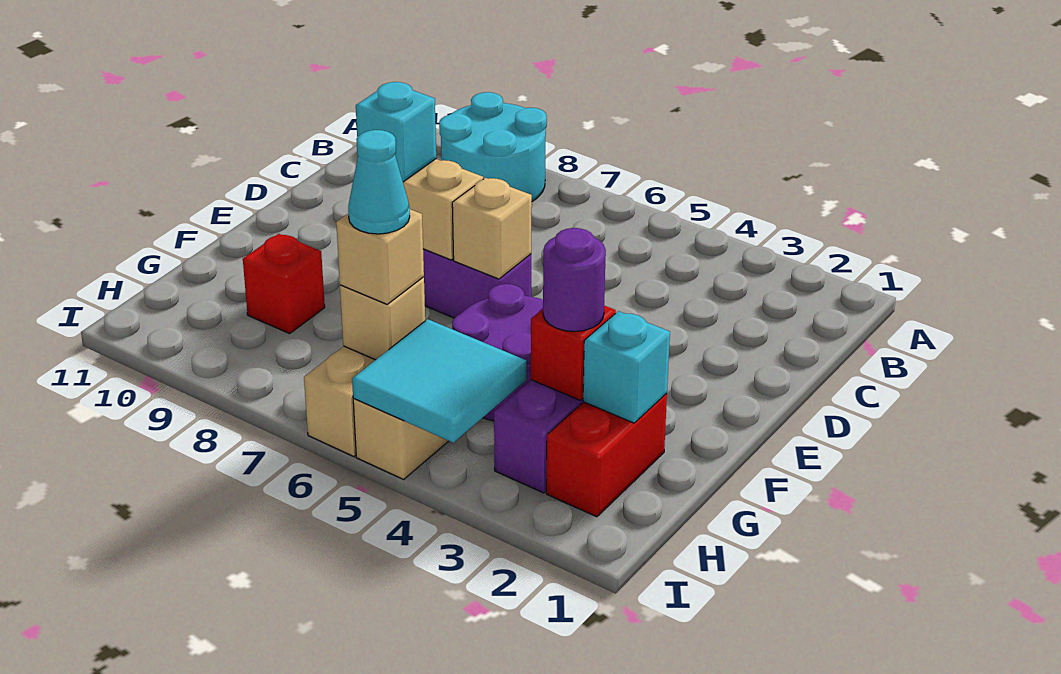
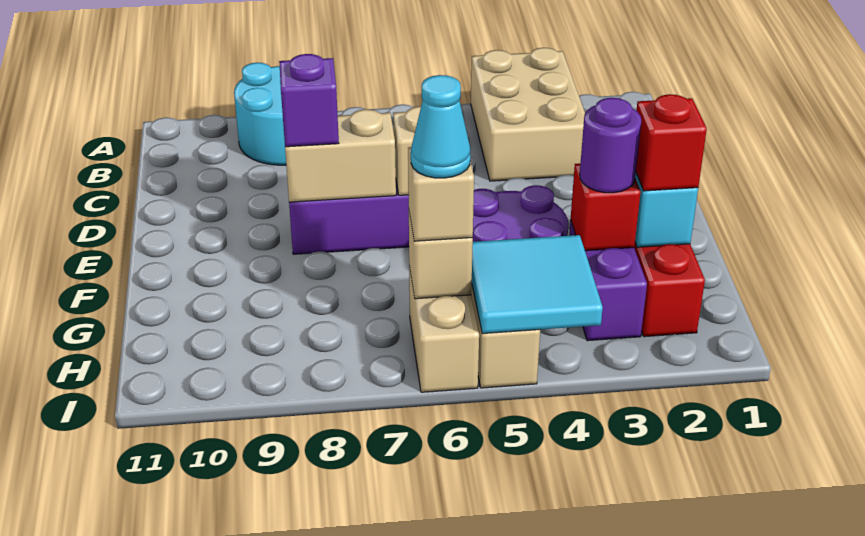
none -> tan 2x3 brick [471,48,585,181]
cyan 1x1 brick [356,82,436,182] -> purple 1x1 brick [279,54,339,147]
red 1x1 brick [243,234,325,334] -> red 1x1 brick moved to [636,94,707,191]

